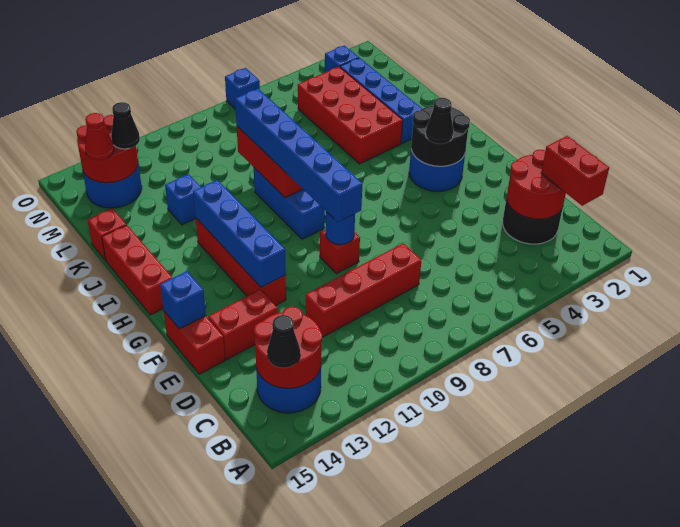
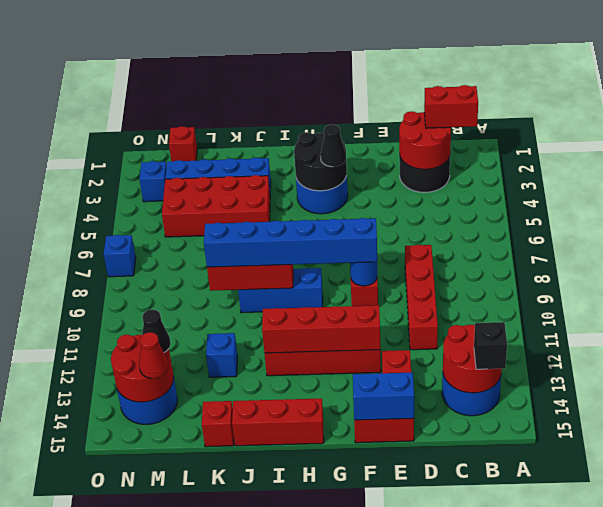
black 1x1 cone [267,315,300,368] -> black 1x1 brick [474,322,507,369]
blue 1x4 brick [193,180,286,287] -> red 1x4 brick [262,305,380,353]
blue 1x1 brick [160,271,206,329] -> blue 1x2 brick [353,372,414,420]
none -> red 1x1 brick [169,126,197,161]

